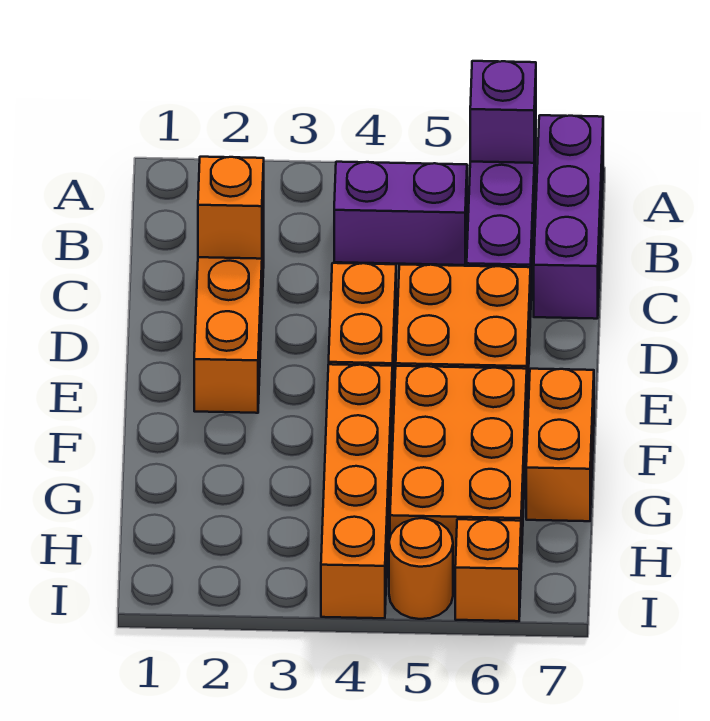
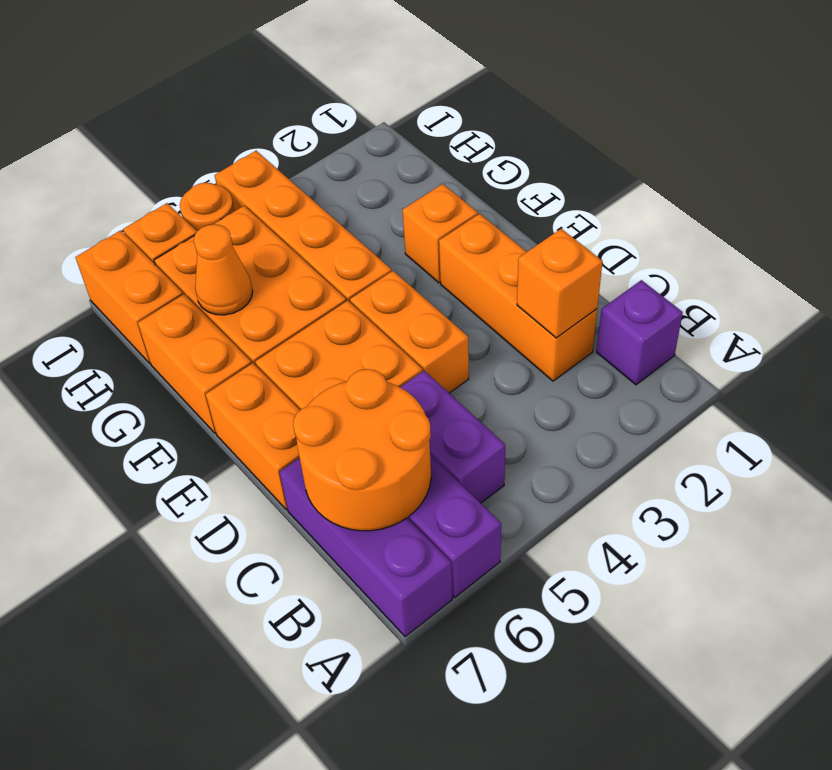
purple 1x1 brick [470,61,536,163] -> purple 1x1 brick moved to [597,280,683,385]
purple 1x2 brick [334,162,467,265] -> purple 1x2 brick turned to [400,371,505,503]
none -> orange 2x2 round brick [293,369,431,531]
none -> orange 1x2 brick [206,363,300,509]
none -> orange 1x1 brick [403,184,478,283]
none -> orange 1x1 cone [194,224,253,315]
none -> orange 1x2 brick [75,230,183,363]

